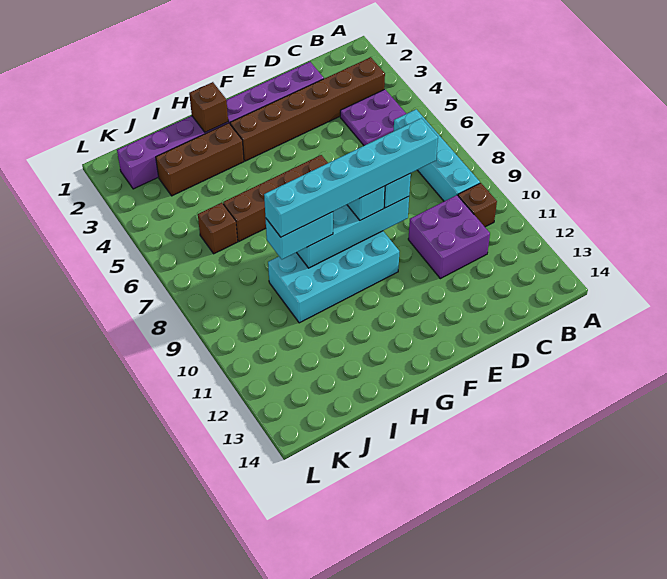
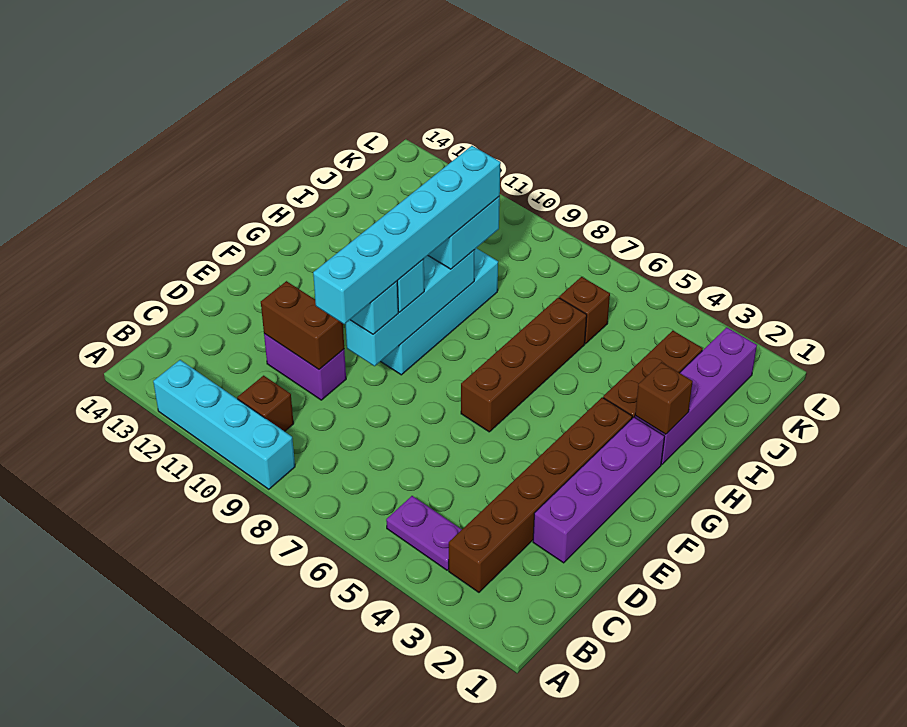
purple 2x2 plate [340,89,406,146] -> purple 1x2 plate [386,496,462,570]
cyan 1x4 brick [394,109,480,201] -> cyan 1x4 brick moved to [153,360,295,489]
purple 2x2 brick [408,195,490,279] -> purple 1x2 brick [264,334,346,400]
none -> brown 1x2 brick [261,281,344,369]

